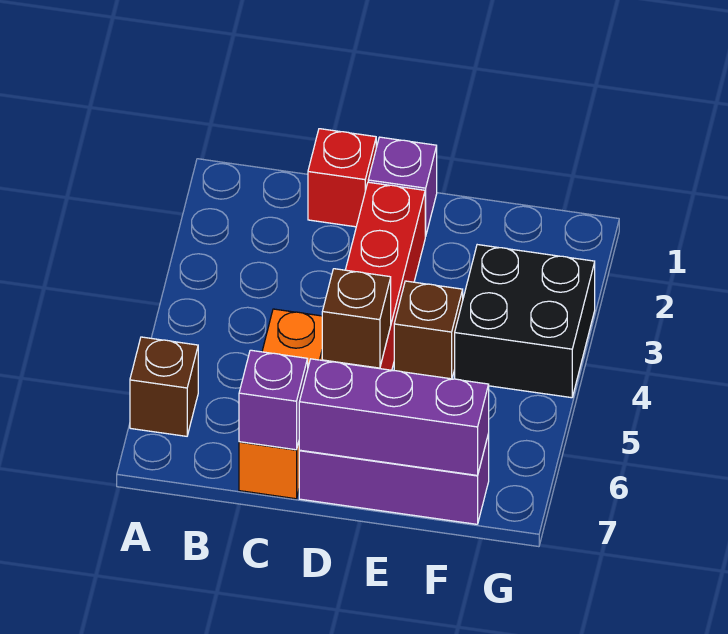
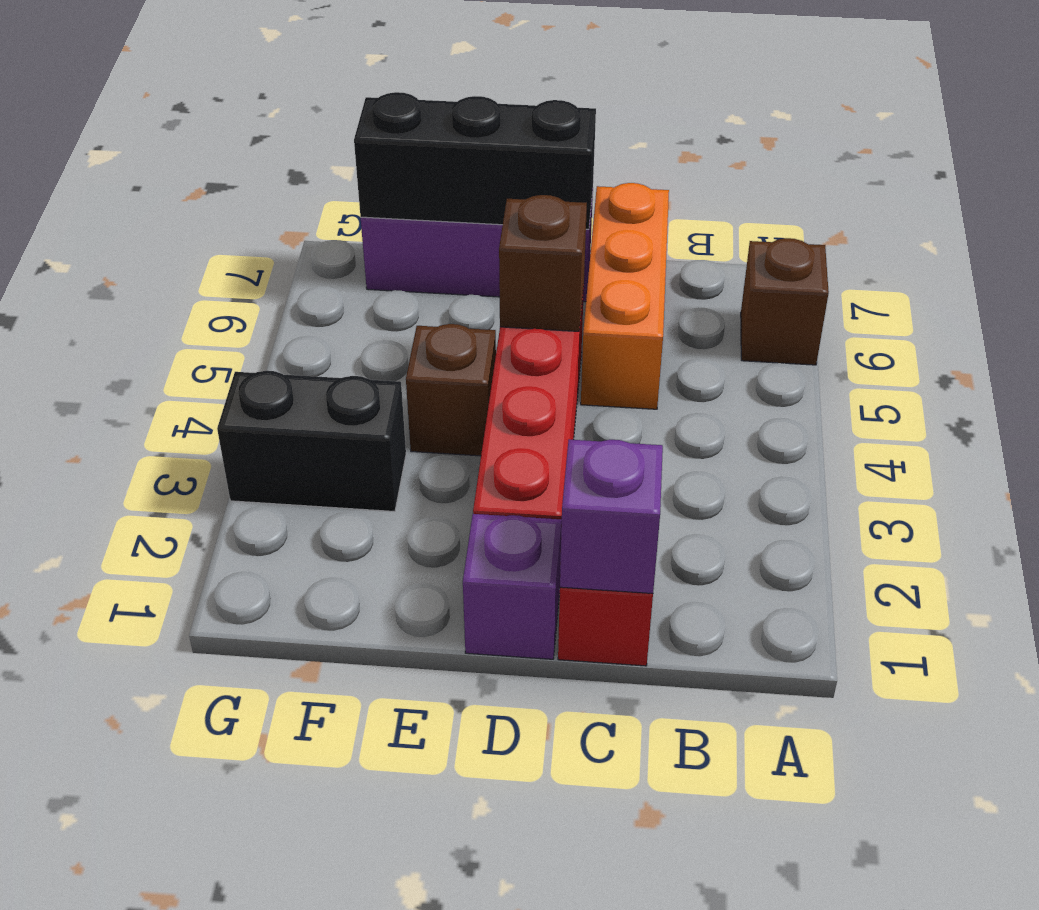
purple 1x1 brick [239,350,308,450] -> purple 1x1 brick moved to [560,440,663,594]
purple 1x3 brick [299,359,489,475] -> black 1x3 brick [354,92,596,229]
black 2x2 brick [455,245,595,398] -> black 1x2 brick [217,371,406,512]

